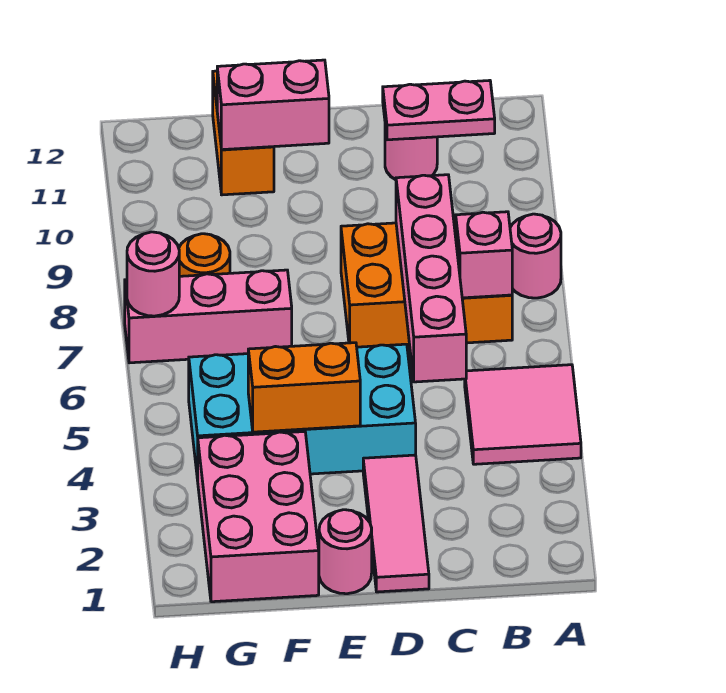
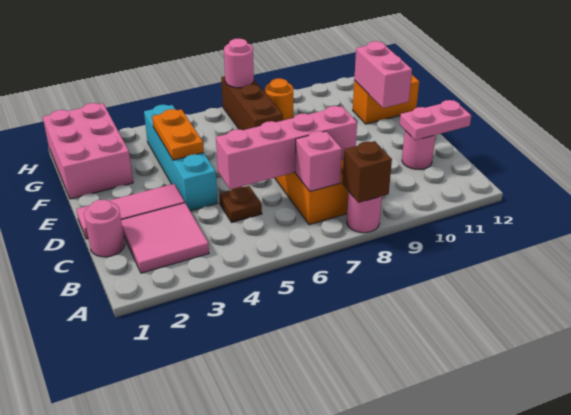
pink 2x2 tile [465,365,581,464] -> pink 2x2 tile moved to [121,203,209,273]
none -> brown 1x1 brick [343,141,392,203]
pink 1x2 plate [383,80,495,140] -> pink 1x2 plate turned to [399,100,471,140]
none -> brown 1x1 plate [219,186,262,223]
cyan 2x4 brick [189,344,416,480] -> cyan 1x4 brick [144,105,218,211]
pink 1x1 round brick [319,510,372,594] -> pink 1x1 round brick moved to [84,200,125,257]
orange 1x2 brick [248,343,360,432] -> orange 1x2 plate [152,109,204,160]
pink 2x3 brick [198,432,319,602] -> pink 2x3 brick turned to [43,103,133,199]
pink 1x3 brick [125,270,292,363] -> brown 1x3 brick [221,77,283,130]

